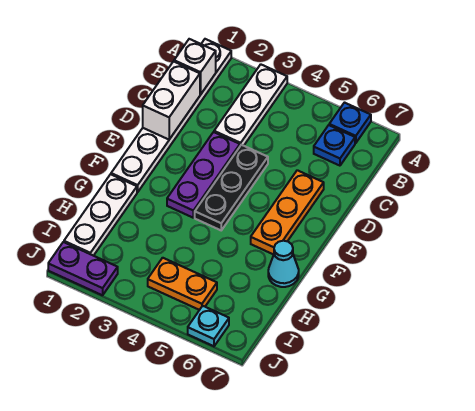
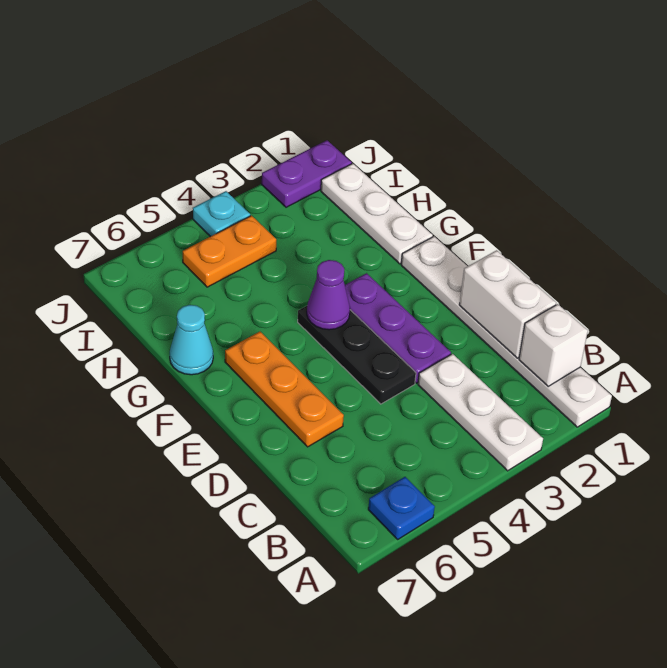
blue 1x1 plate [314,125,355,166] -> none
none -> purple 1x1 cone [307,260,350,330]
cyan 1x1 plate [188,306,229,346] -> cyan 1x1 plate moved to [193,191,250,237]

